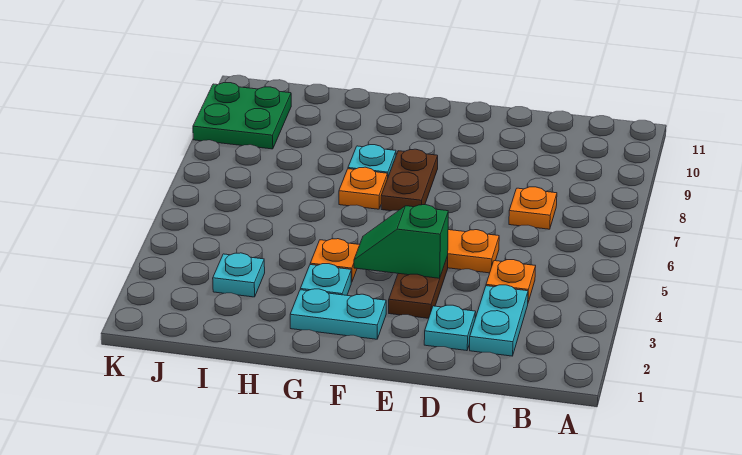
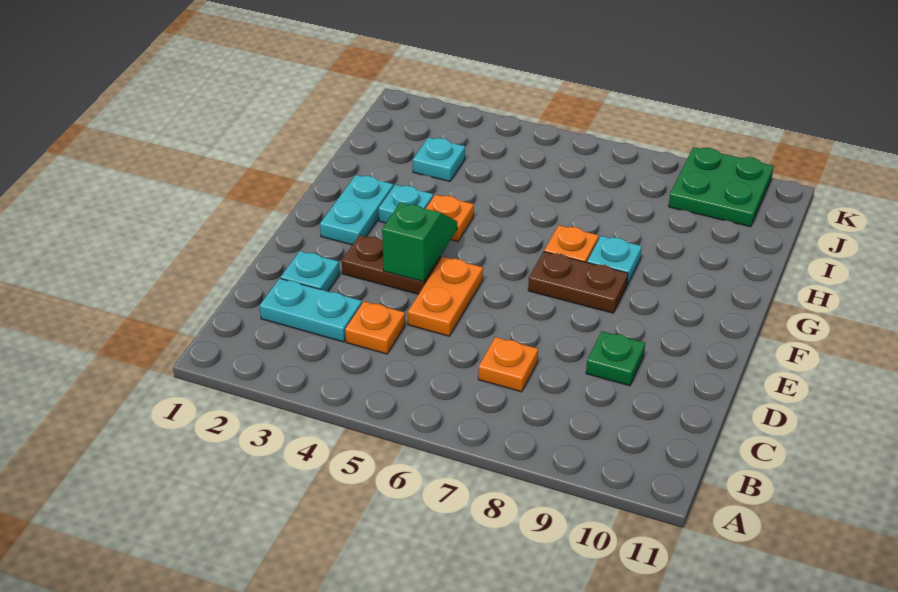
none -> green 1x1 plate [586,331,645,386]

